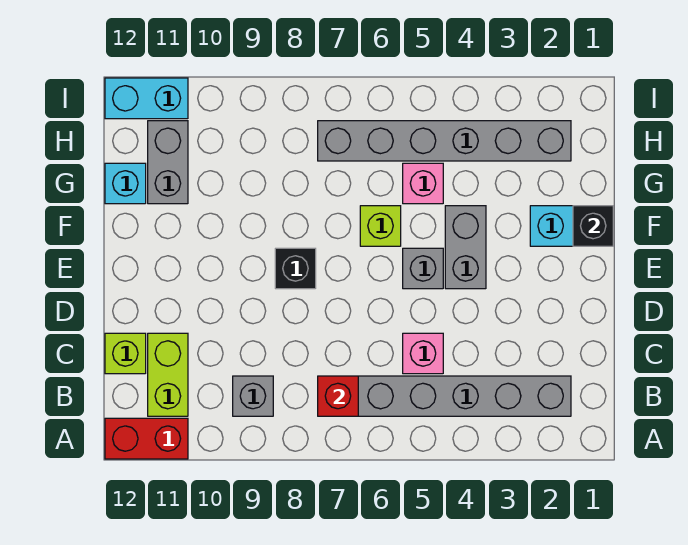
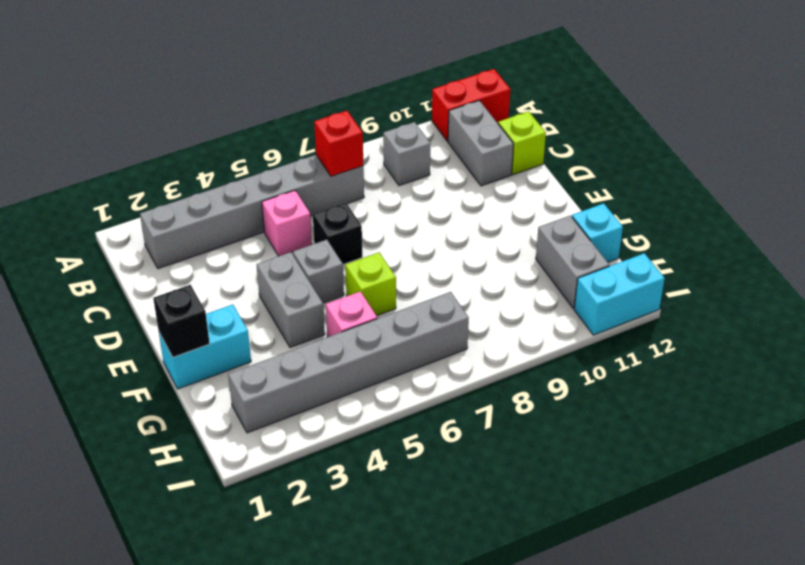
lime 1x2 brick [148,333,188,416] -> grey 1x2 brick [448,100,514,186]
black 1x1 brick [275,248,316,289] -> black 1x1 brick moved to [313,203,362,264]

